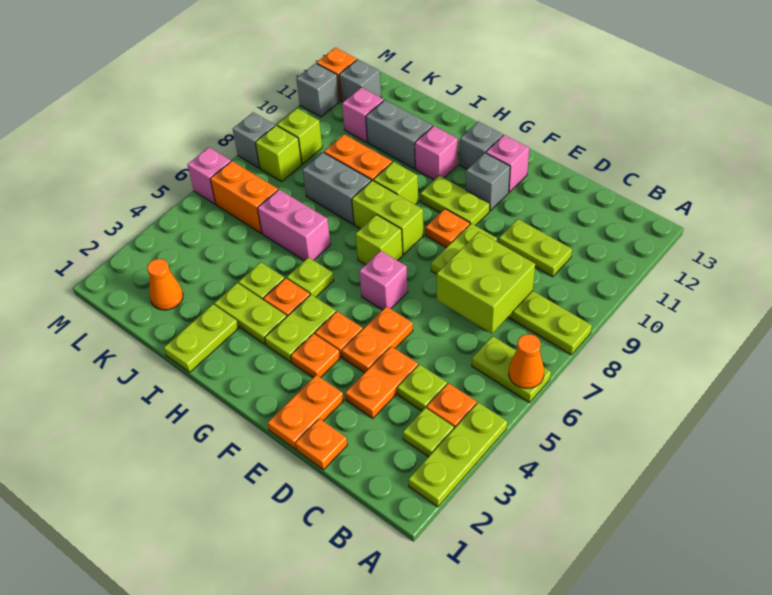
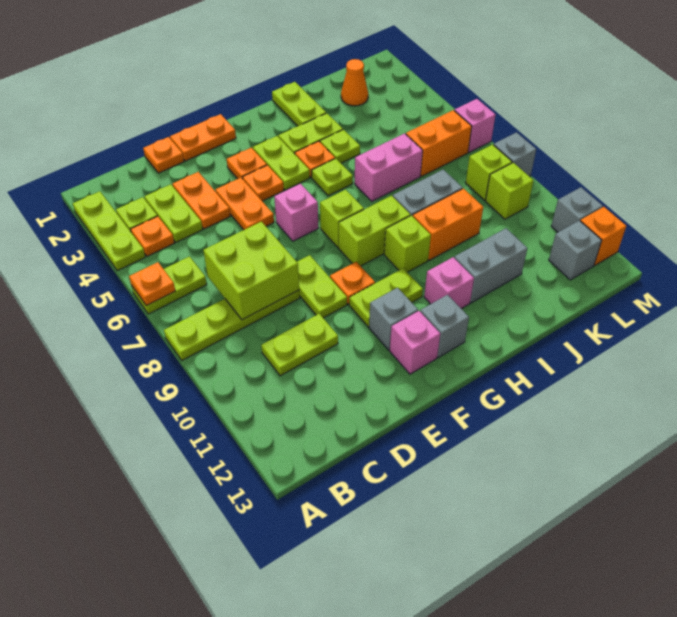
orange 1x1 cone [509,334,544,388] -> orange 1x1 plate [129,262,175,306]
lime 1x1 plate [397,365,447,411] -> lime 1x2 plate [144,184,203,242]
orange 1x2 plate [268,375,344,449] -> orange 1x2 plate turned to [170,114,236,161]
pink 1x1 brick [342,87,384,142] -> none

